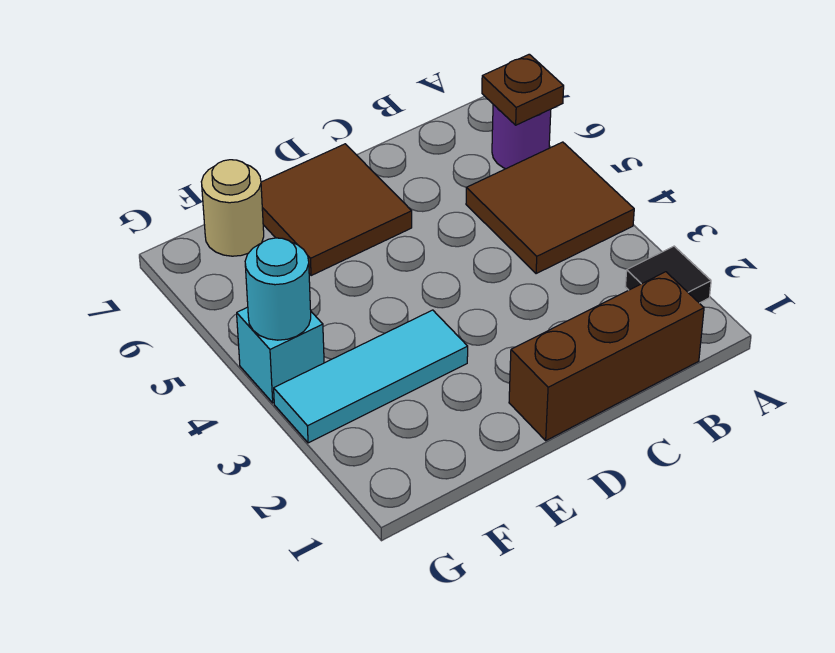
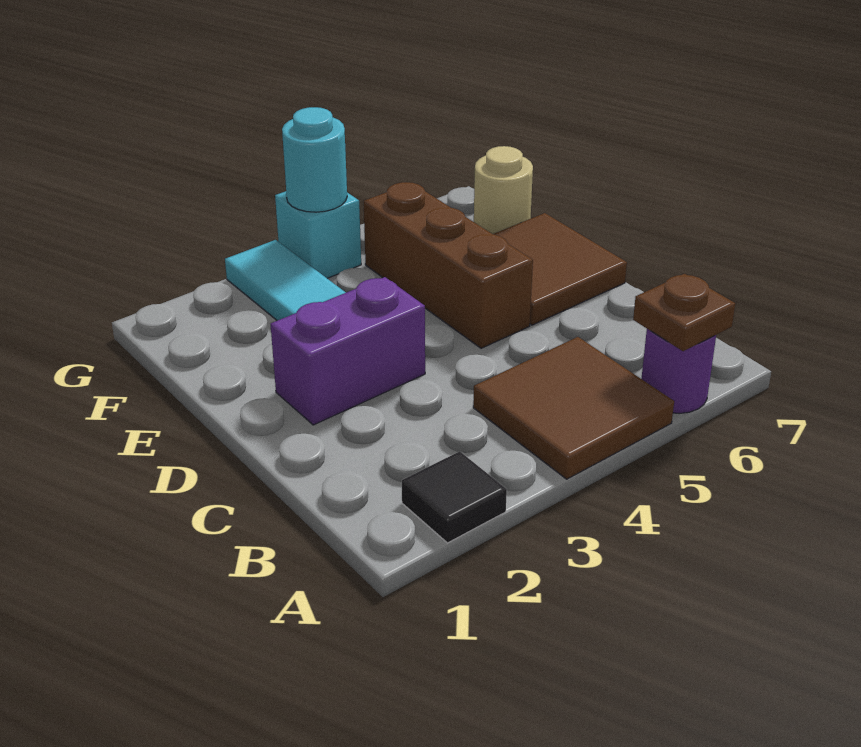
brown 1x3 brick [509,272,704,440] -> brown 1x3 brick moved to [364,182,533,348]
none -> purple 1x2 brick [271,277,425,425]

